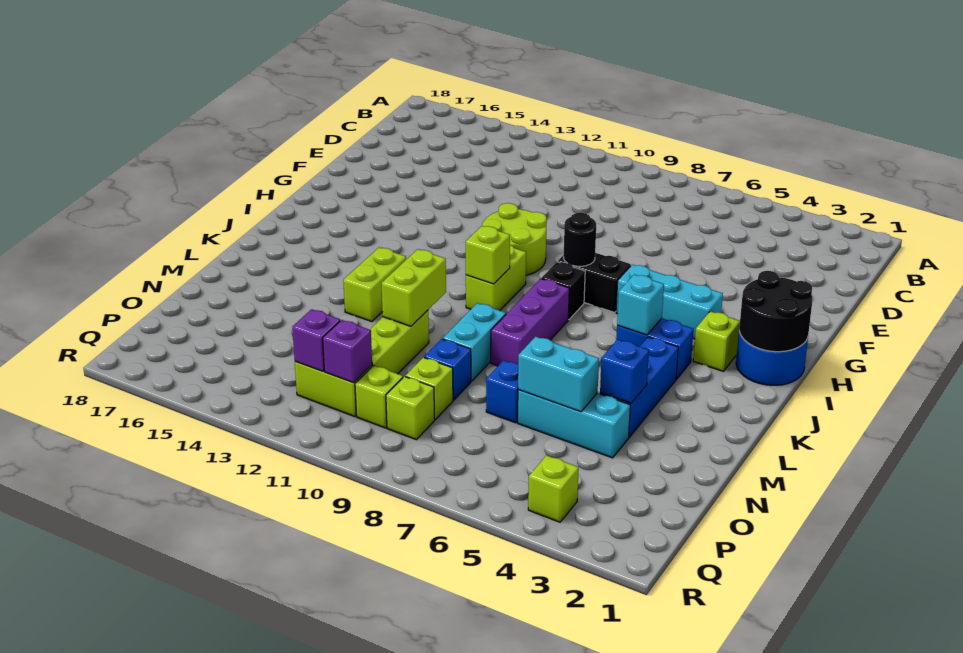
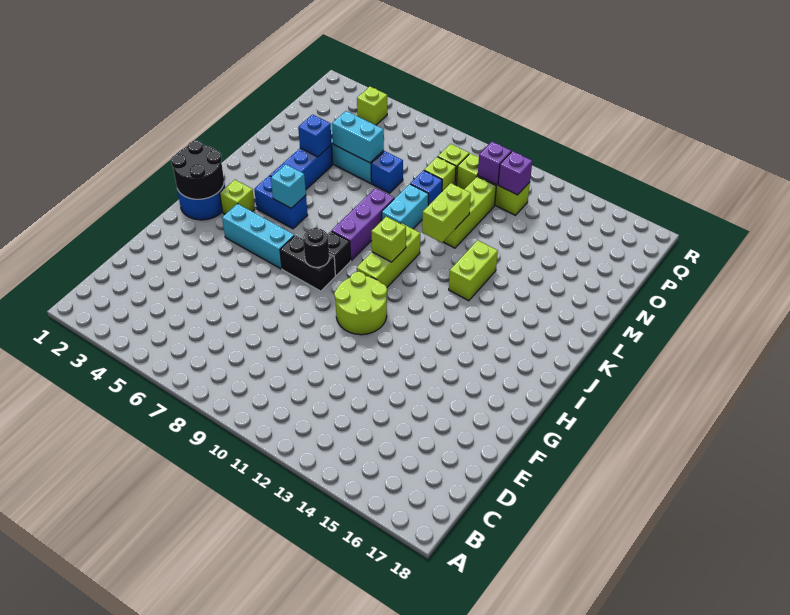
lime 1x2 brick [466,245,526,310] -> lime 1x3 brick [357,223,420,287]

